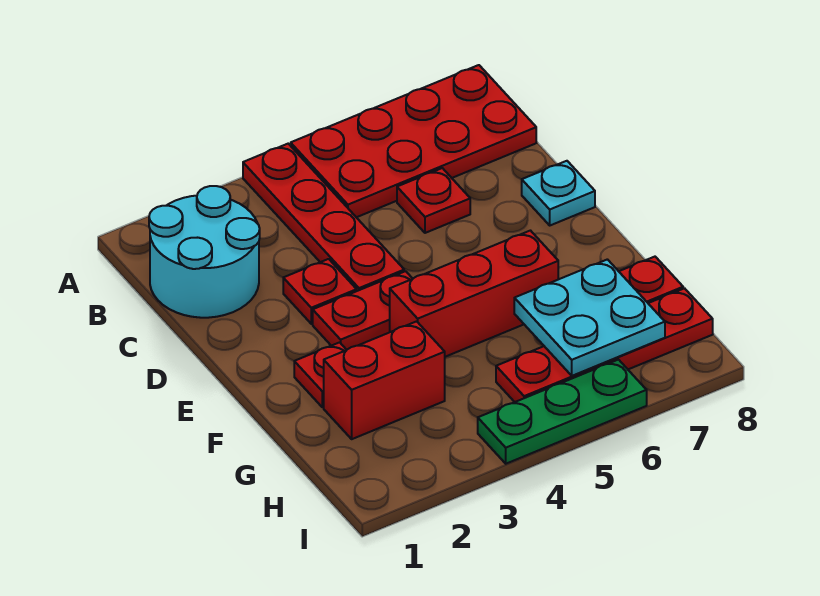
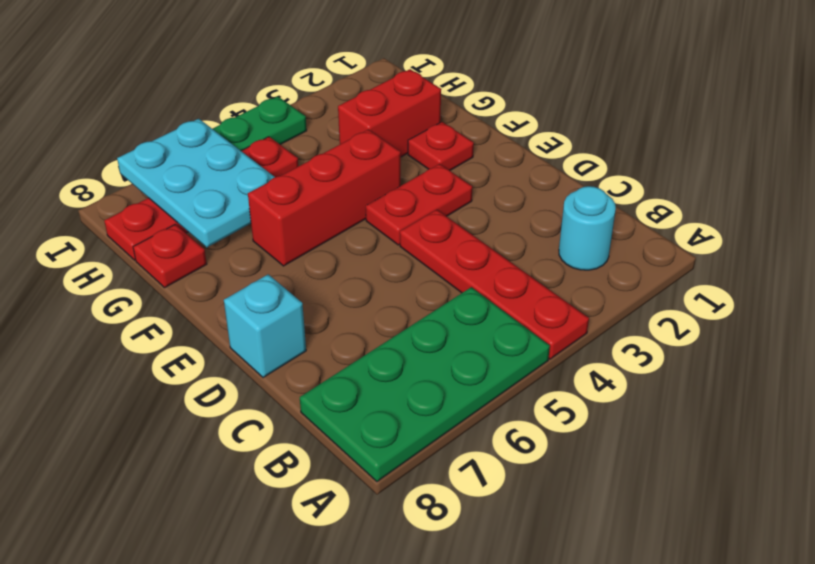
red 2x4 plate [291,65,536,217] -> green 2x4 plate [300,287,550,482]
cyan 2x2 round brick [149,186,260,318] -> cyan 1x1 round brick [559,186,616,270]
red 1x1 plate [397,168,470,233] -> none
red 1x1 plate [283,259,357,324] -> none
cyan 1x1 plate [522,161,595,225] -> cyan 1x1 brick [224,274,306,378]
cyan 2x2 plate [514,259,665,376] -> cyan 2x3 plate [117,119,275,247]

